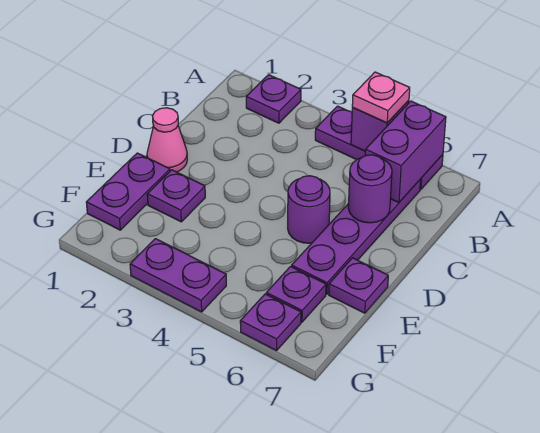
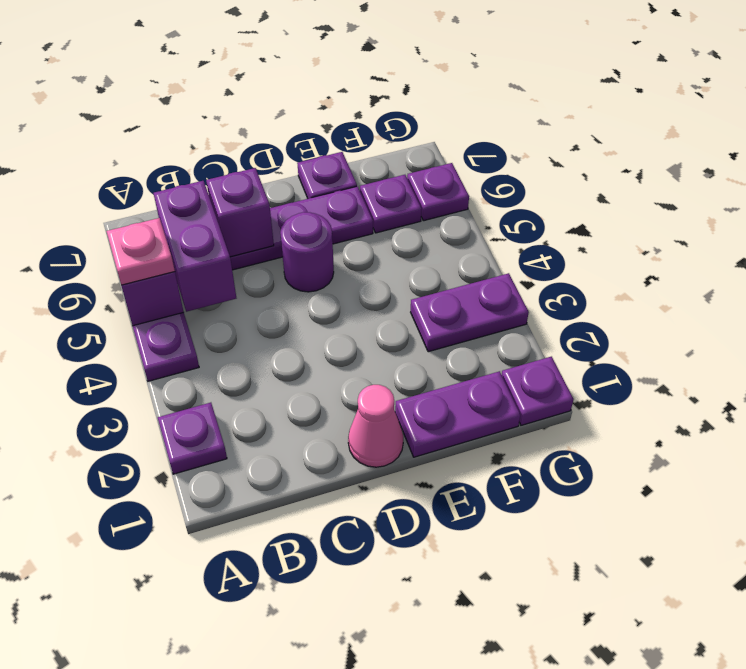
purple 1x2 brick [365,101,446,203] -> purple 1x2 brick turned to [153,181,236,312]
purple 1x1 round brick [348,155,392,223] -> purple 1x1 brick [206,168,274,257]
purple 1x1 plate [147,170,205,222] -> purple 1x1 plate moved to [502,357,574,425]
purple 1x2 plate [130,239,226,312] -> purple 1x2 plate turned to [411,273,529,352]

